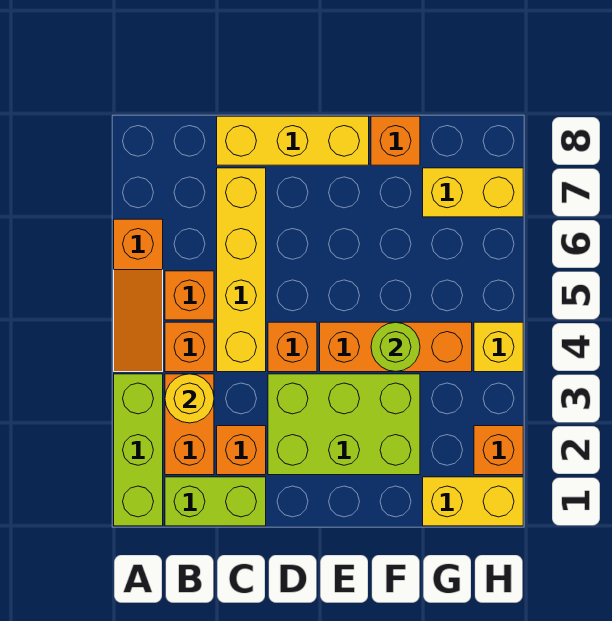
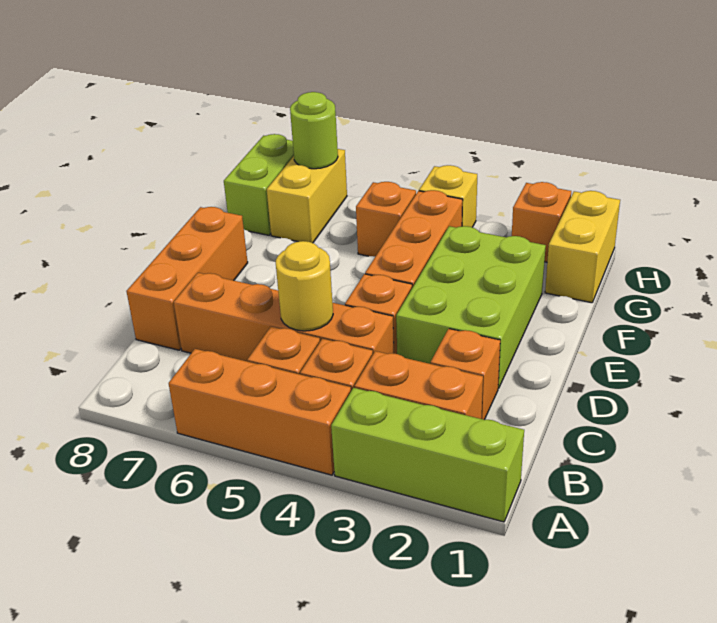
orange 1x3 slope [114,219,163,372] -> orange 1x3 brick [169,349,351,475]
lime 1x2 brick [165,477,266,526] -> lime 1x2 brick moved to [224,134,294,235]
yellow 1x1 round brick [165,374,214,423] -> yellow 1x1 round brick moved to [276,241,333,331]
yellow 1x4 brick [217,168,266,372] -> orange 1x4 brick [174,273,394,362]
yellow 1x3 brick [217,116,369,165] -> orange 1x3 brick [126,207,248,350]
lime 1x1 round brick [371,323,420,372] -> lime 1x1 round brick moved to [290,92,338,169]
orange 1x1 brick [371,116,420,165] -> orange 1x1 brick moved to [356,182,416,257]

